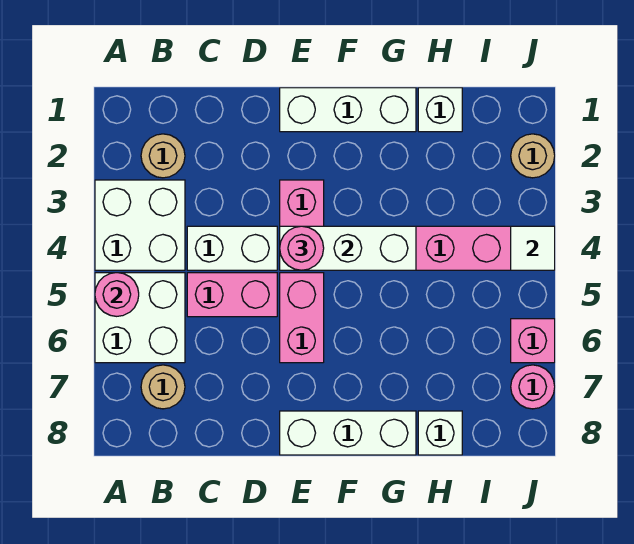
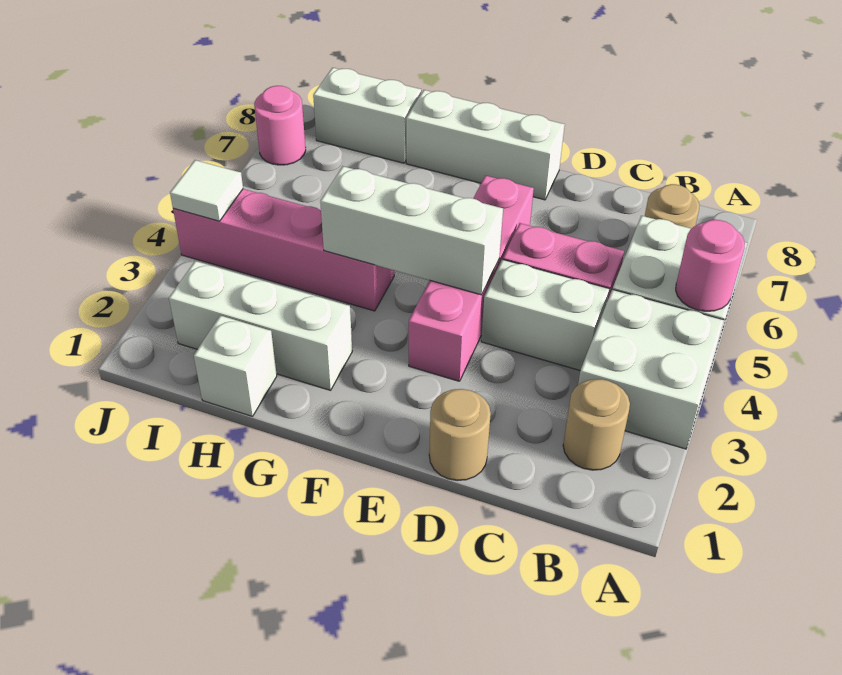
white 1x3 brick [280,88,416,132] -> white 1x3 brick moved to [169,261,352,390]
pink 1x1 round brick [280,226,324,270] -> none
white 1x1 brick [418,411,462,455] -> white 1x2 brick [313,68,421,163]
tan 1x1 round brick [511,134,555,178] -> tan 1x1 round brick moved to [429,389,491,481]
pink 1x1 brick [511,319,555,363] -> none

